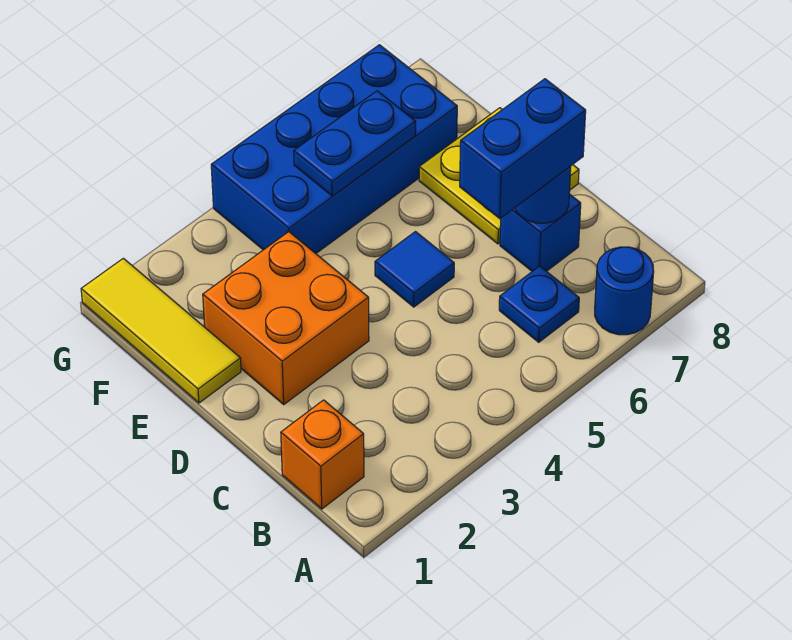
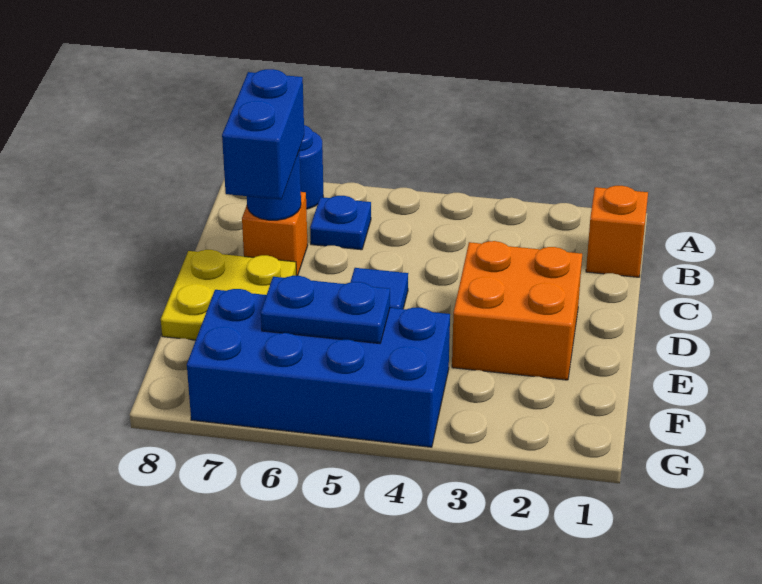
blue 1x2 brick [460,79,586,219] -> blue 1x2 brick turned to [222,69,304,199]
blue 1x1 brick [500,194,581,271] -> orange 1x1 brick [242,192,308,276]
yellow 1x3 tile [81,258,241,403] -> none

